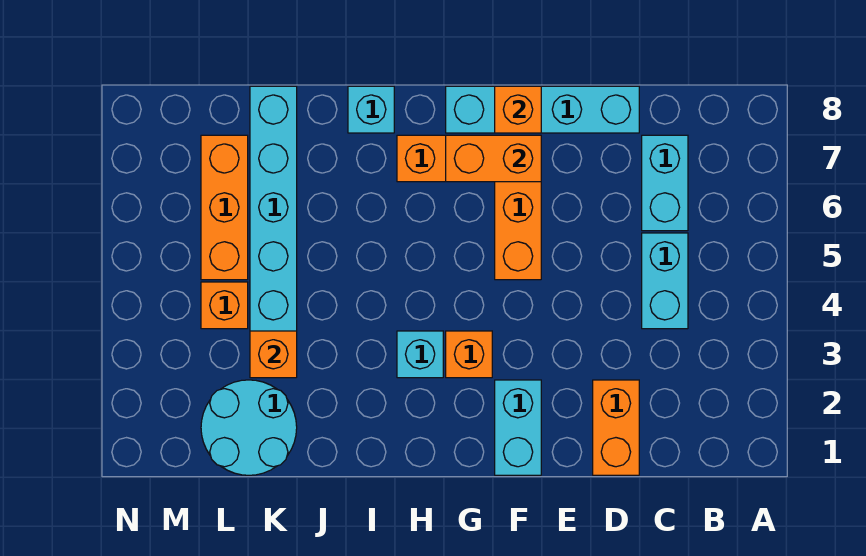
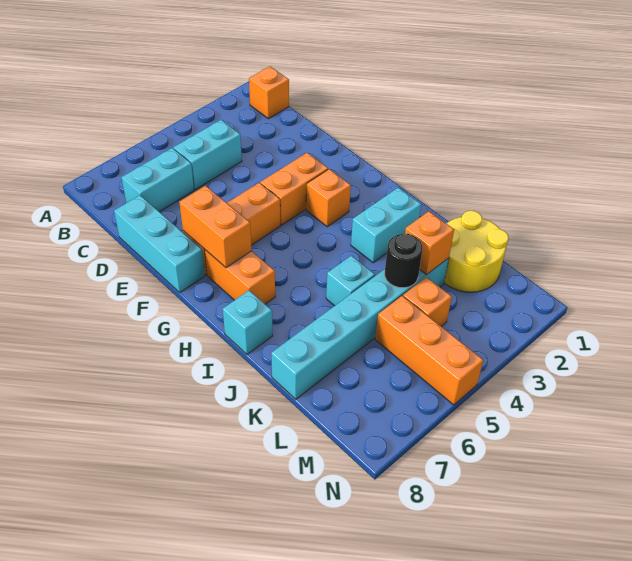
orange 1x2 brick [593,380,639,475] -> orange 1x2 brick moved to [260,153,328,225]
cyan 1x4 brick [446,86,639,133] -> cyan 1x3 brick [114,195,205,292]
cyan 1x2 brick [495,380,541,475] -> cyan 1x2 brick moved to [351,187,421,263]
orange 1x1 brick [495,86,541,133] -> orange 1x1 brick moved to [249,66,289,119]
cyan 1x1 brick [397,331,443,378] -> cyan 1x1 brick moved to [326,256,375,306]
cyan 2x2 round brick [201,380,297,475] -> yellow 2x2 round brick [444,211,509,292]
none -> black 1x1 round brick [385,234,423,288]
orange 1x3 brick [201,135,248,280] -> orange 1x3 brick turned to [375,296,483,405]

